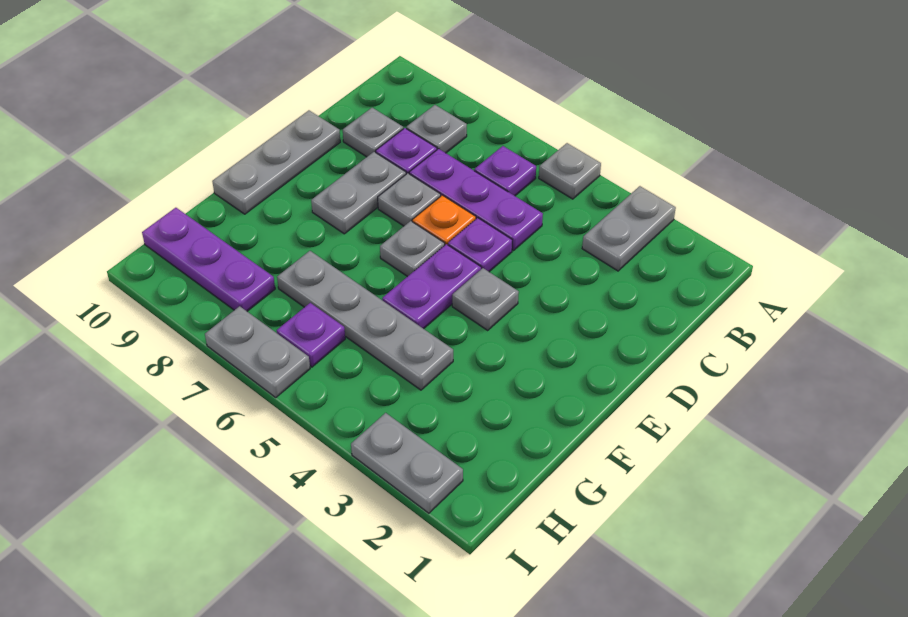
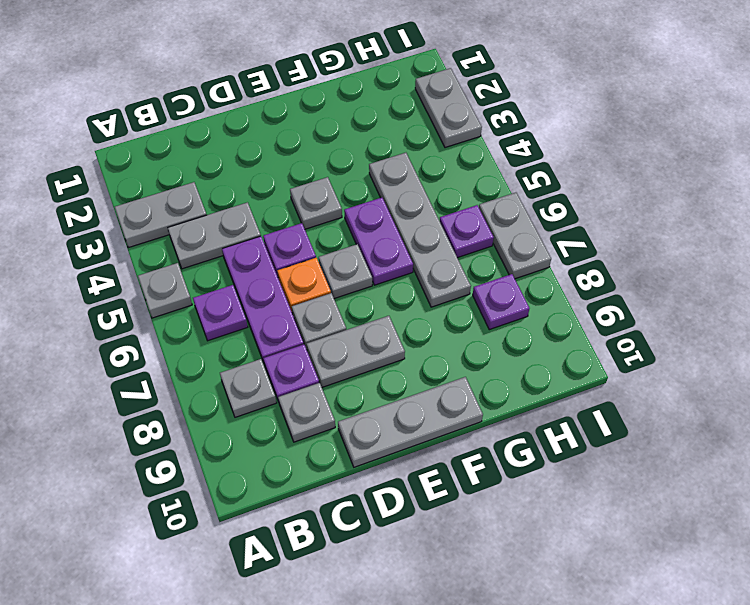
none -> grey 1x2 plate [168,202,261,269]
purple 1x2 plate [382,244,481,329] -> purple 1x2 plate turned to [344,198,413,285]
purple 1x3 plate [142,208,275,311] -> purple 1x1 plate [473,274,529,330]

